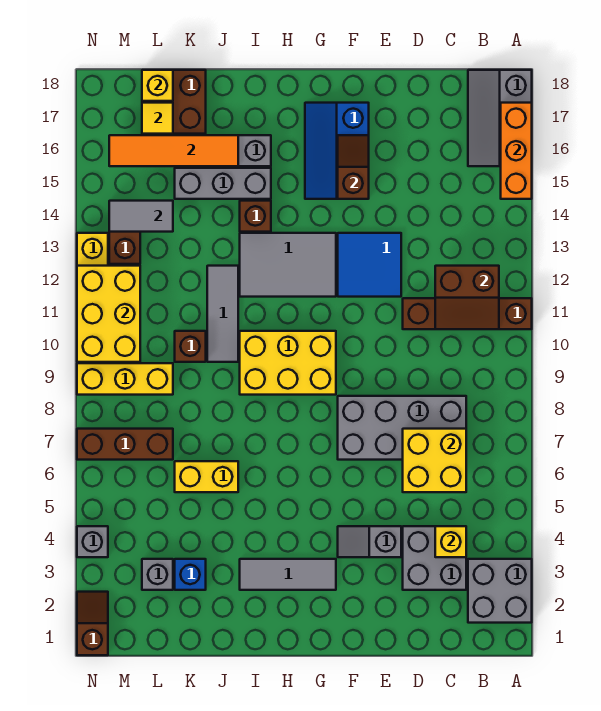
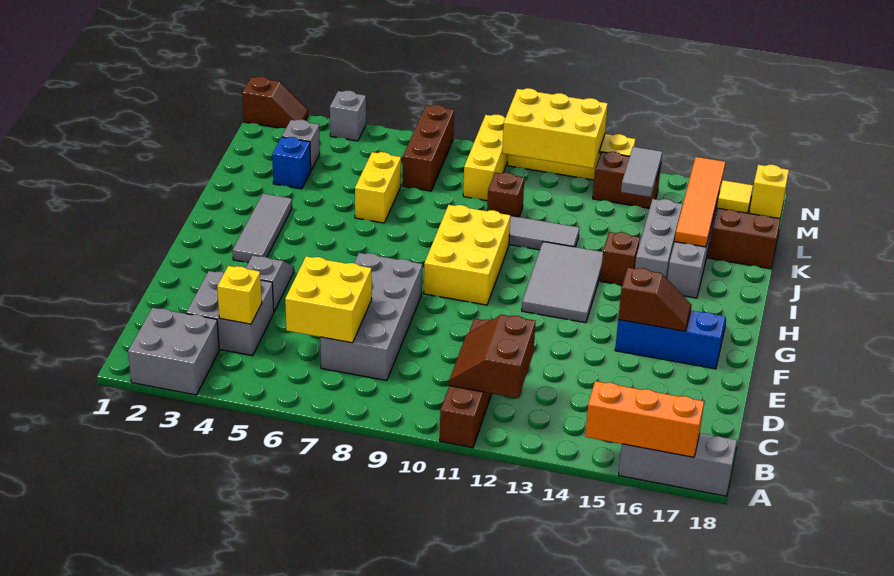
blue 2x2 tile [338,233,401,297] -> none

